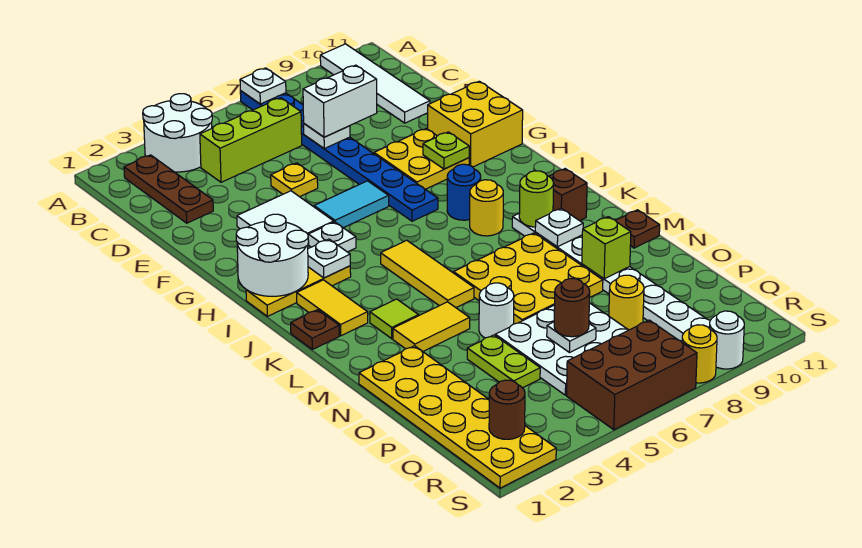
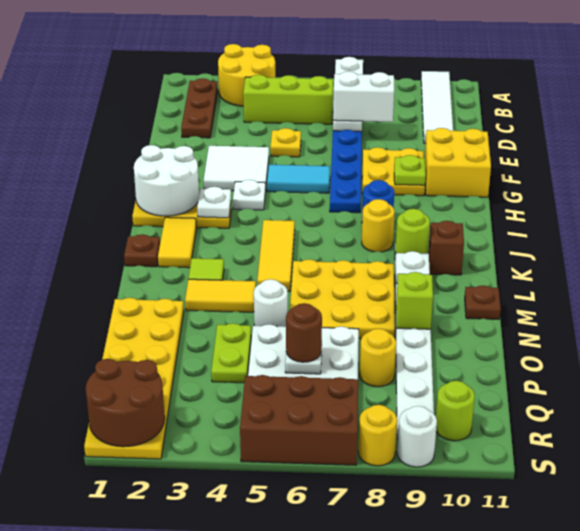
white 2x2 round brick [143,94,212,172] -> yellow 2x2 round brick [218,44,275,106]
brown 1x1 round brick [489,380,525,439] -> brown 2x2 round brick [86,359,165,447]
none -> lime 1x1 round brick [436,381,475,441]

